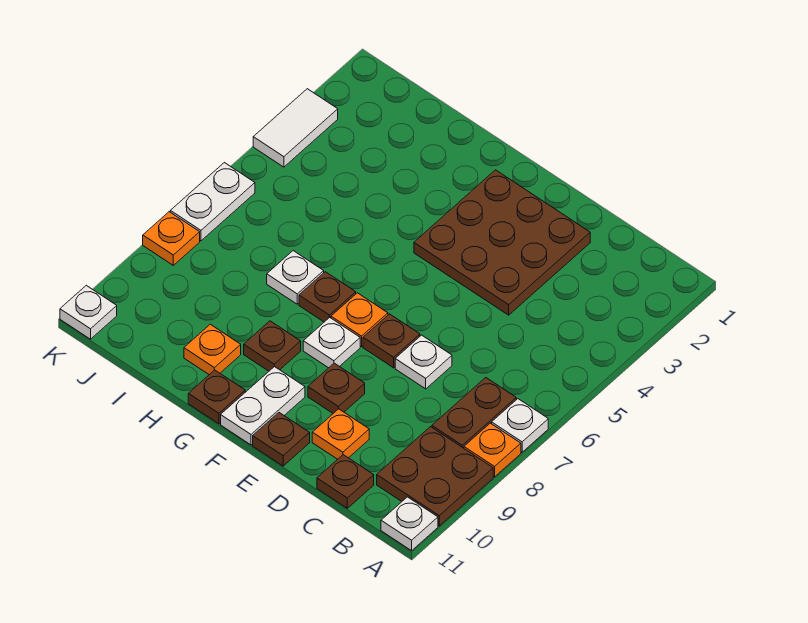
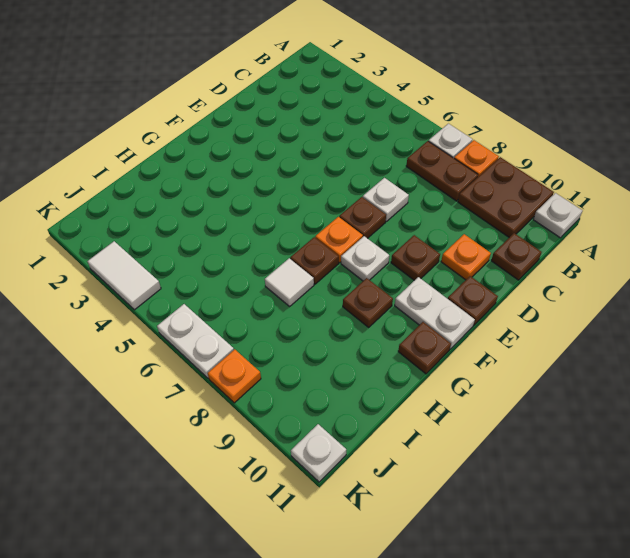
brown 3x3 plate [414,170,590,315] -> none
white 1x1 plate [267,251,324,304] -> white 1x1 tile [265,258,314,306]
orange 1x1 plate [184,324,241,375] -> none

